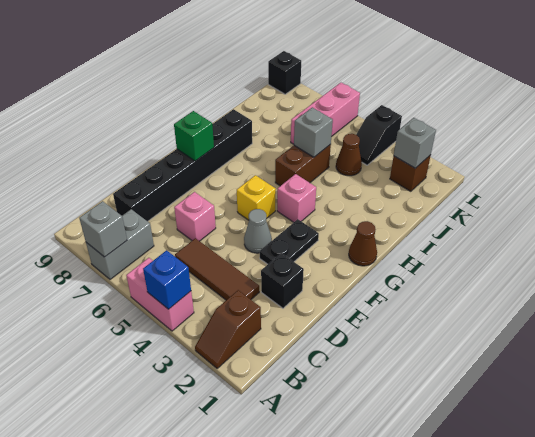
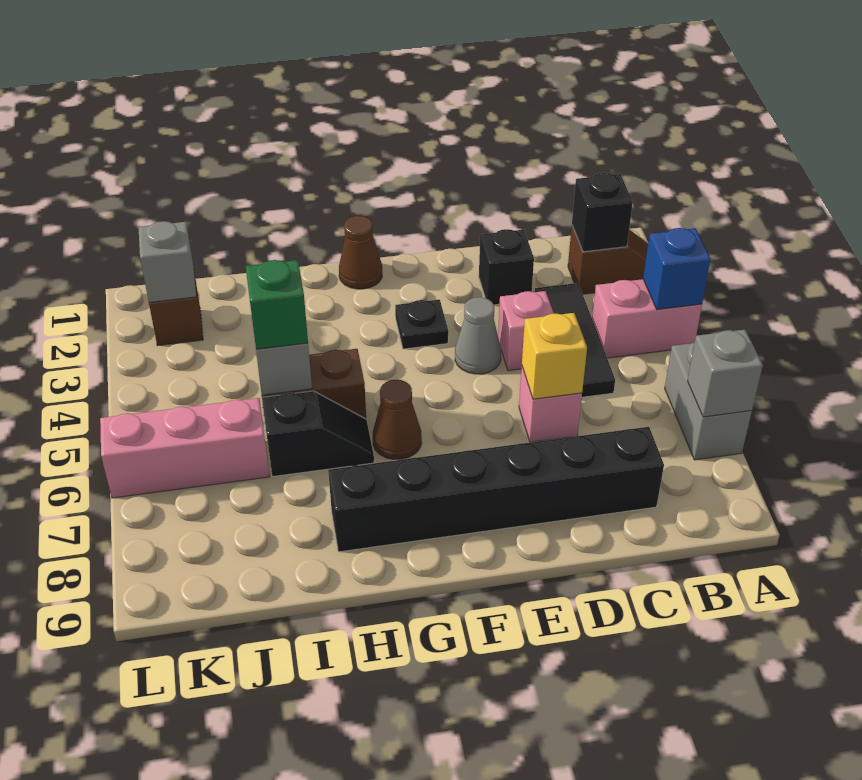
pink 1x2 brick [126,258,194,331] -> pink 1x2 brick turned to [592,279,702,358]
grey 1x2 brick [86,209,154,279] -> grey 1x2 brick turned to [665,343,752,460]
brown 1x3 tile [175,238,259,300] -> black 1x3 tile [535,283,615,397]
black 1x2 plate [260,219,319,264] -> black 1x1 plate [395,300,448,349]
yellow 1x1 brick [237,175,276,220] -> yellow 1x1 brick moved to [522,313,587,399]
green 1x1 brick [174,111,214,161] -> green 1x1 brick moved to [246,260,308,349]
pink 1x1 brick [277,174,316,222] -> pink 1x1 brick moved to [498,291,554,371]
brown 1x1 cone [336,134,362,176] -> brown 1x1 cone moved to [373,380,422,460]
black 1x2 slope [356,105,402,165] -> black 1x2 slope moved to [262,391,374,477]
black 1x1 brick [268,51,301,94] -> black 1x1 brick moved to [572,173,633,252]

